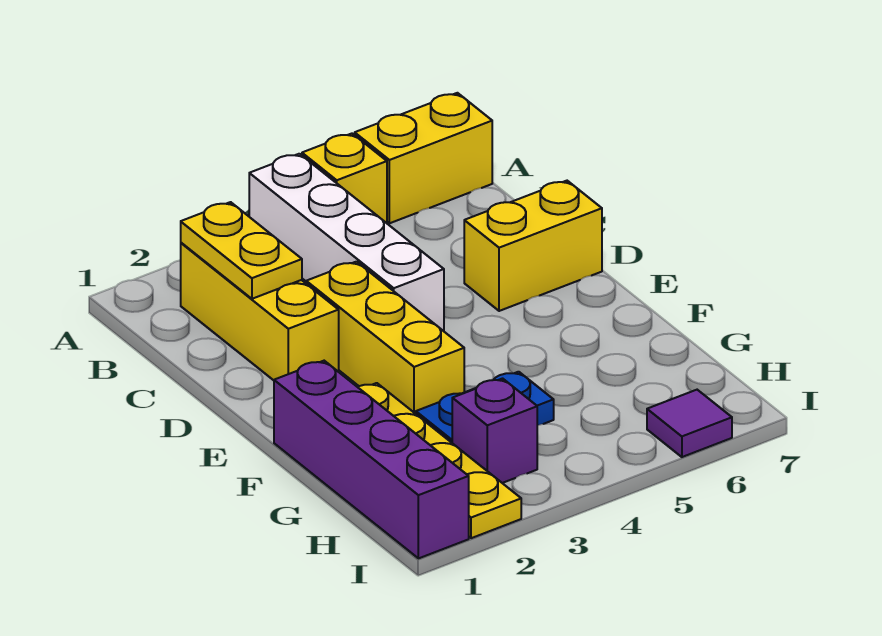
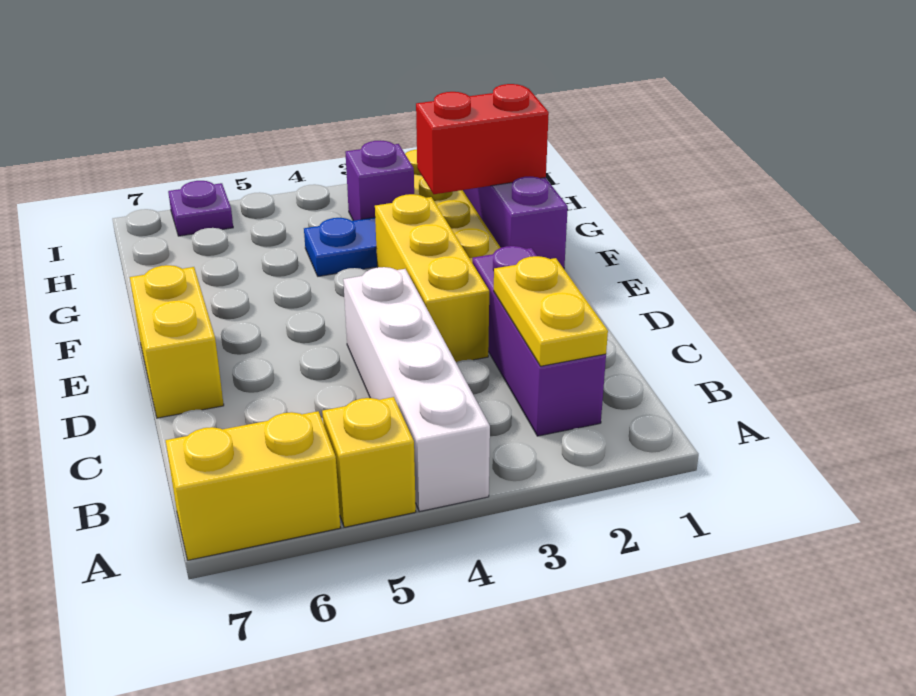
yellow 1x3 brick [181,243,339,380] -> purple 1x3 brick [472,246,606,436]
yellow 1x2 brick [464,181,602,311] -> yellow 1x2 brick turned to [130,265,224,418]
none -> red 1x2 brick [416,84,549,194]
purple 1x1 tile [647,390,732,457] -> purple 1x1 plate [168,181,233,236]

